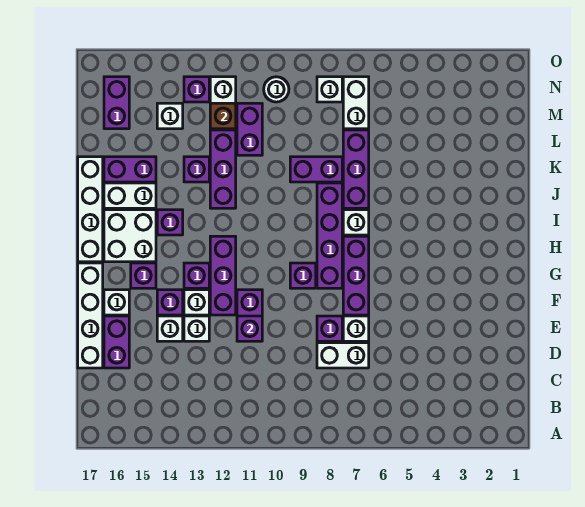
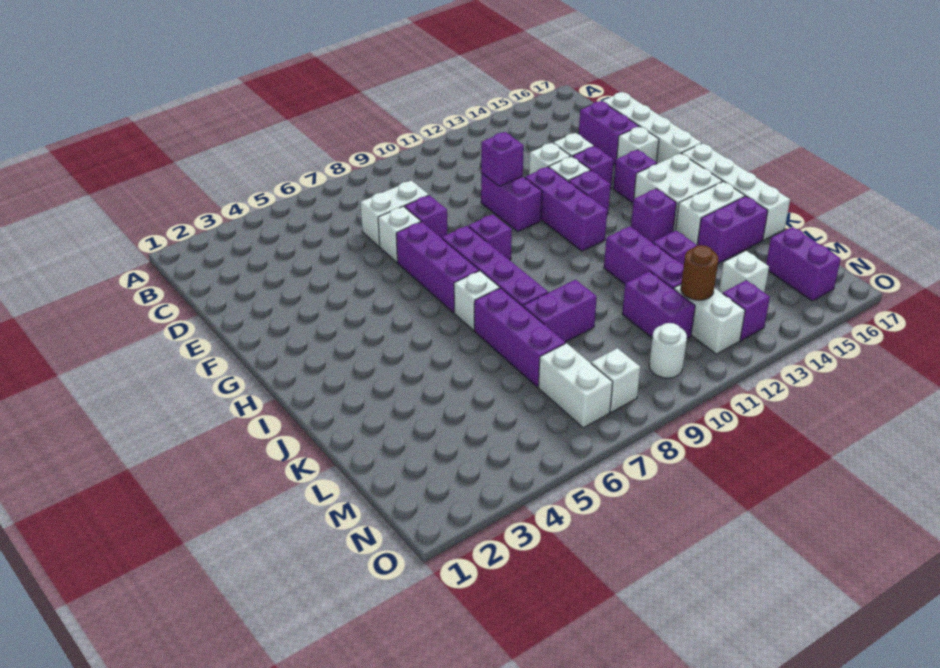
brown 1x1 brick [210,103,236,129] -> brown 1x1 round brick [681,245,718,300]

